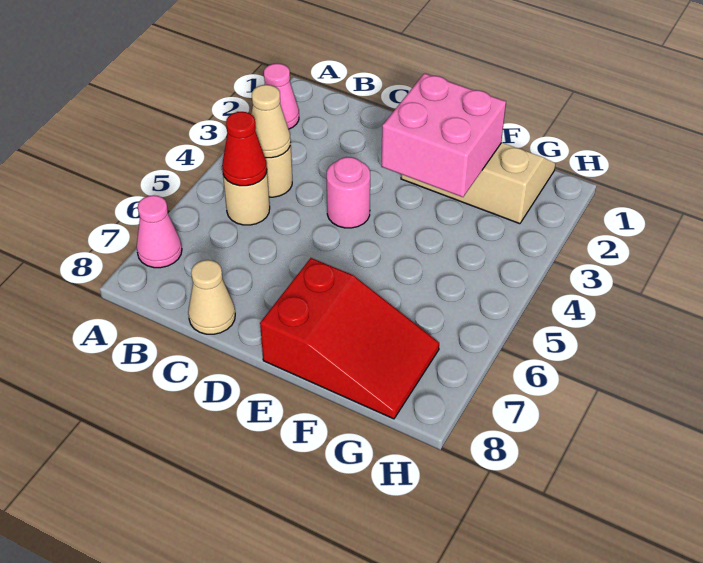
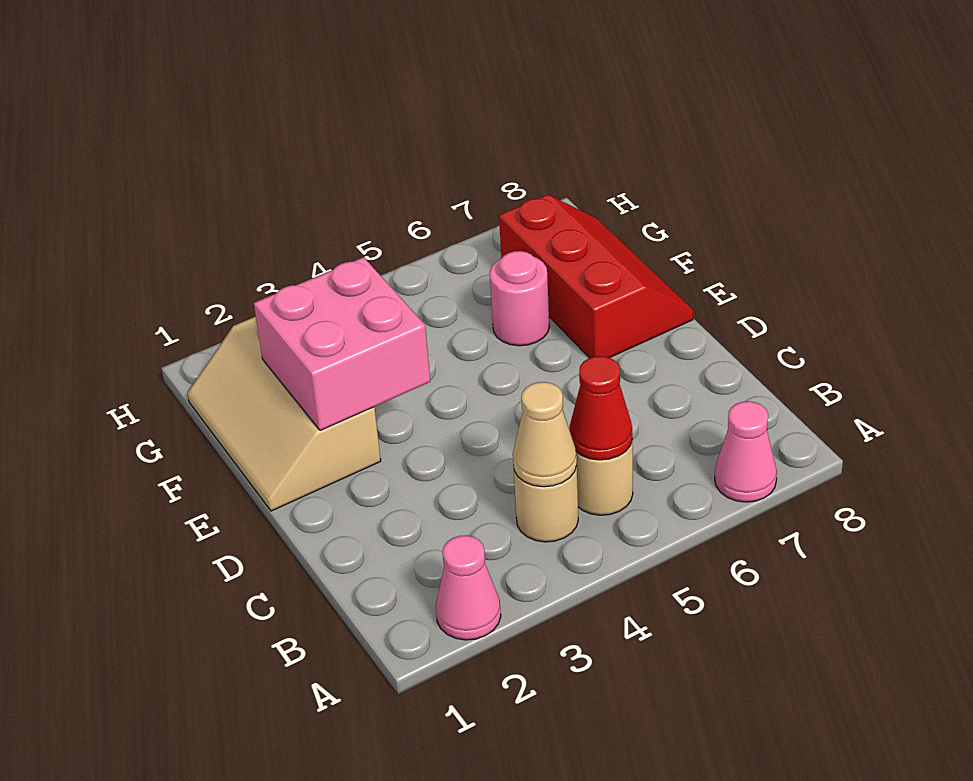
tan 1x1 cone [188,260,235,334] -> none
pink 1x1 round brick [327,157,370,228] -> pink 1x1 round brick moved to [490,251,549,346]
red 2x3 slope [260,258,439,419] -> red 2x3 slope turned to [499,194,693,358]

